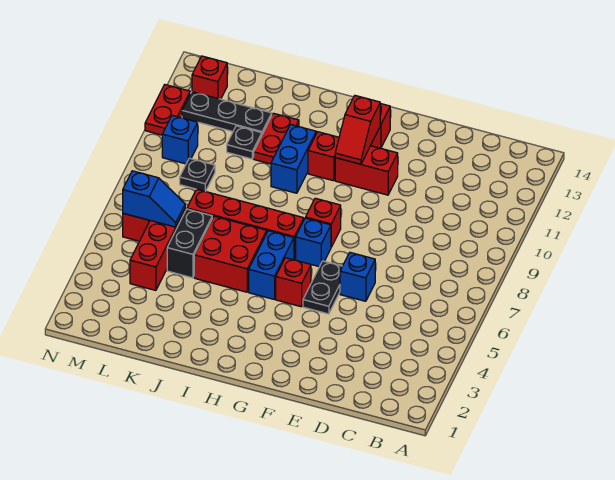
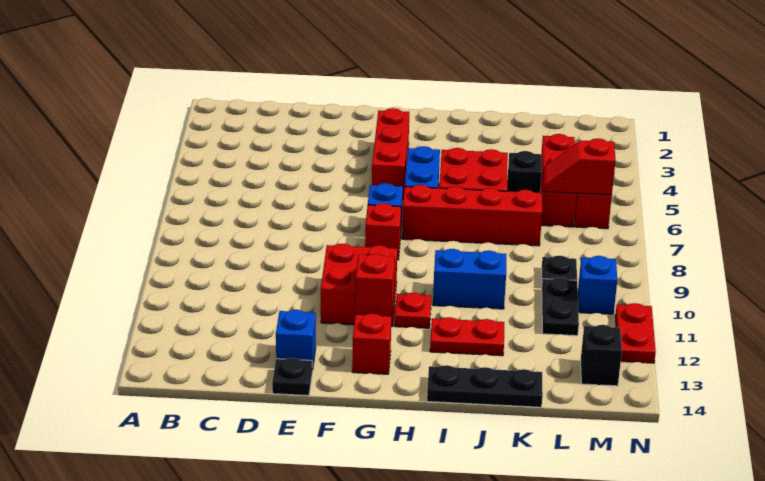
blue 1x1 brick [340,253,375,301] -> blue 1x1 brick moved to [276,310,316,370]
black 1x2 plate [303,261,342,314] -> black 1x2 plate moved to [542,277,579,336]
red 1x2 brick [335,146,398,195] -> red 2x2 brick [321,244,397,327]
red 1x1 brick [276,258,311,307] -> red 1x3 brick [372,108,409,199]
red 1x1 brick [308,132,339,181] -> red 1x1 plate [395,293,431,328]
blue 1x2 brick [271,125,316,193] -> blue 1x2 brick turned to [433,249,506,309]
red 1x2 plate [254,113,299,164] -> red 1x2 plate turned to [430,317,504,356]
black 1x2 brick [167,209,212,278] -> black 1x1 brick [507,151,542,193]
black 1x1 plate [227,126,262,159] -> black 1x1 plate moved to [272,358,312,396]
black 1x3 plate [182,92,272,134] -> black 1x3 plate moved to [427,365,543,407]
blue 1x2 slope [123,171,185,227] -> red 1x2 slope [543,138,615,195]
red 1x1 brick [192,56,227,99] -> black 1x1 brick [581,325,622,386]

